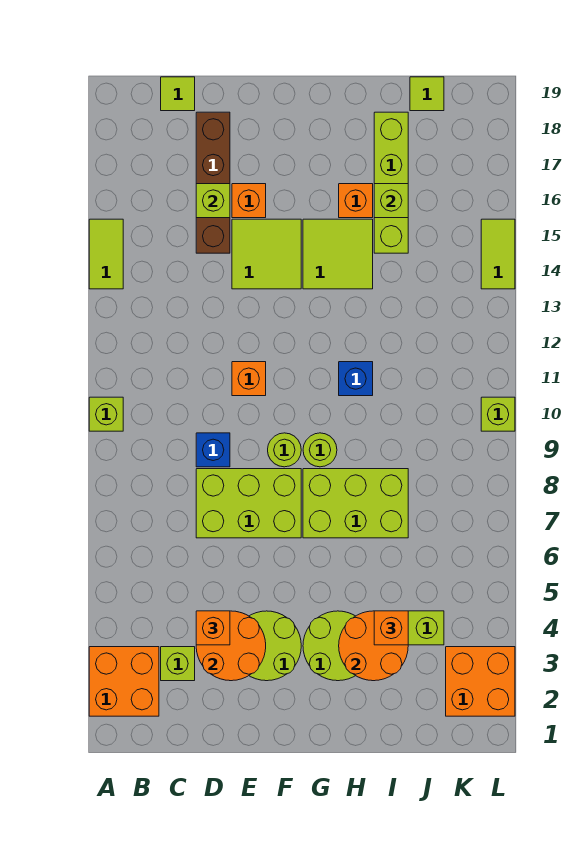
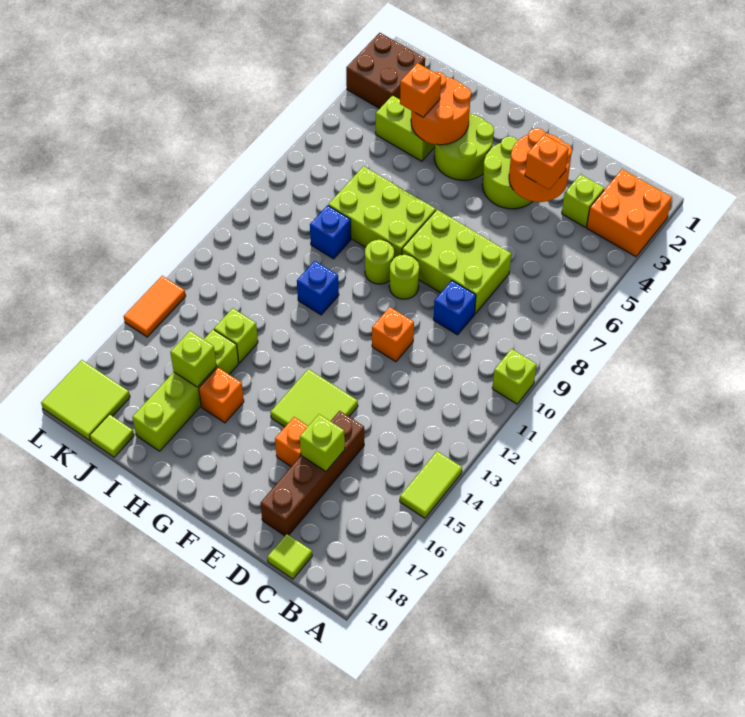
lime 2x2 tile [303,219,373,289] -> lime 2x2 tile moved to [41,360,130,440]
none -> blue 1x1 brick [310,205,351,259]
orange 2x2 brick [446,647,515,716] -> brown 2x2 brick [346,33,425,109]
lime 1x1 brick [481,397,515,431] -> lime 1x1 brick moved to [214,308,258,363]
lime 1x2 tile [481,219,515,289] -> orange 1x2 tile [124,276,186,337]

